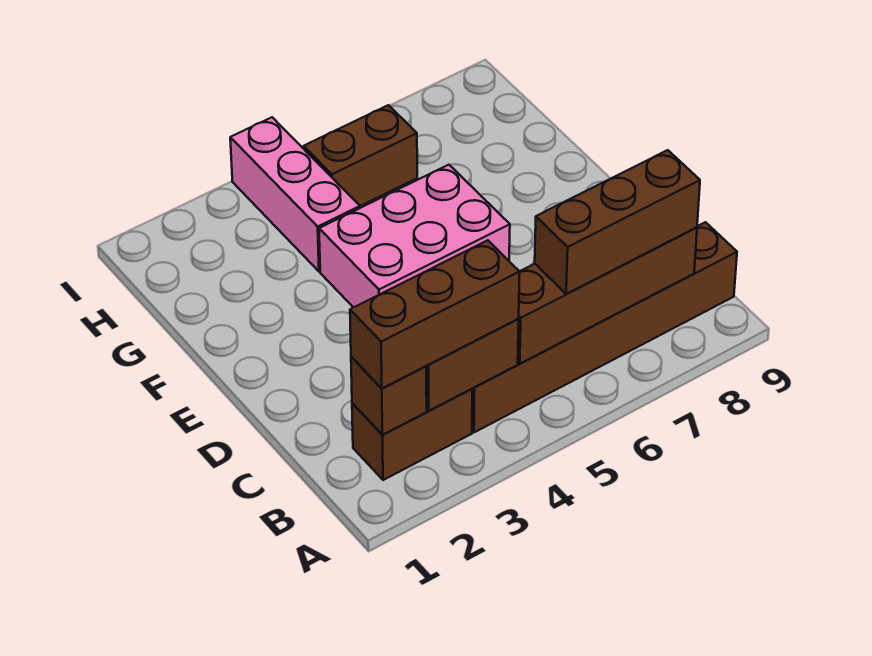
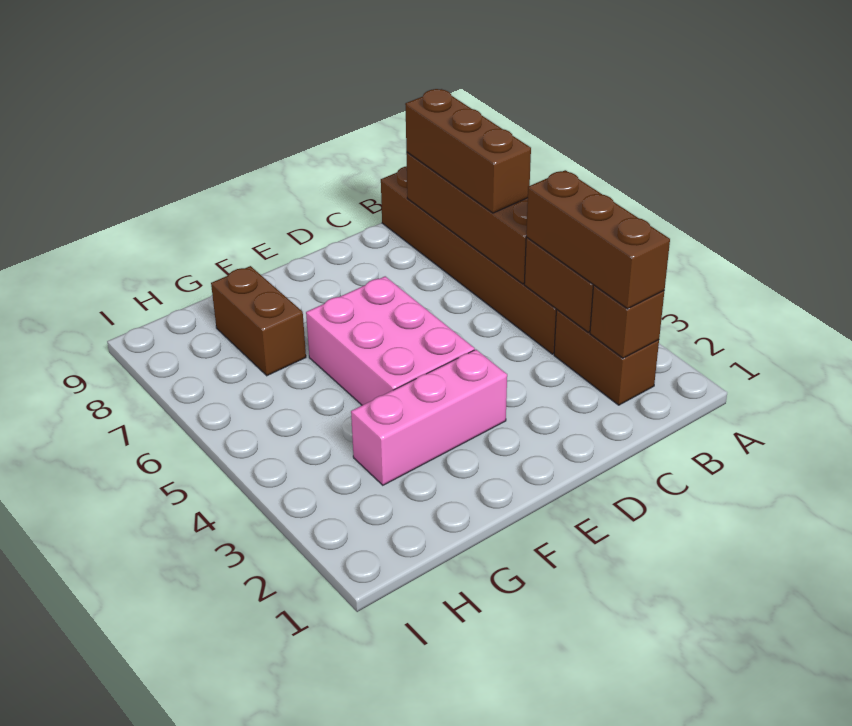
pink 1x3 brick [230,117,360,271] -> pink 1x3 brick moved to [351,350,507,485]
brown 1x2 brick [303,105,417,206] -> brown 1x2 brick moved to [211,266,306,376]

